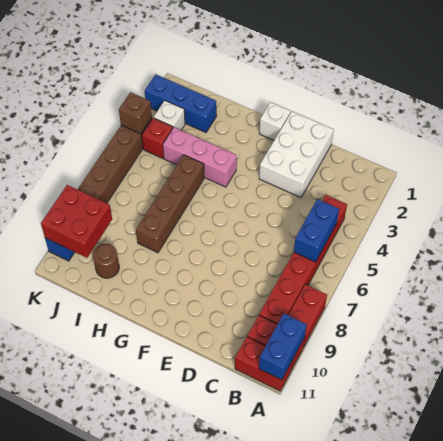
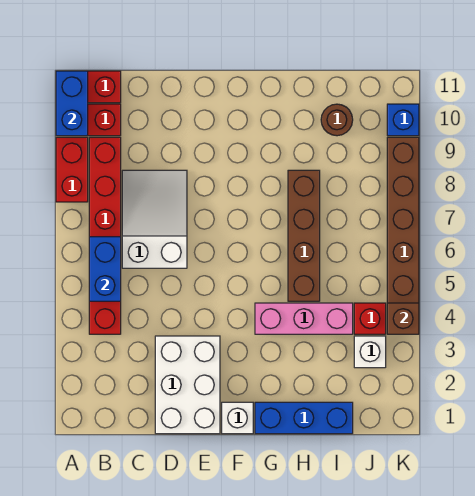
none -> white 2x3 slope [122,170,187,268]
blue 1x3 brick [145,74,217,133] -> blue 1x3 brick moved to [255,402,353,434]
red 2x2 brick [41,185,112,258] -> none

